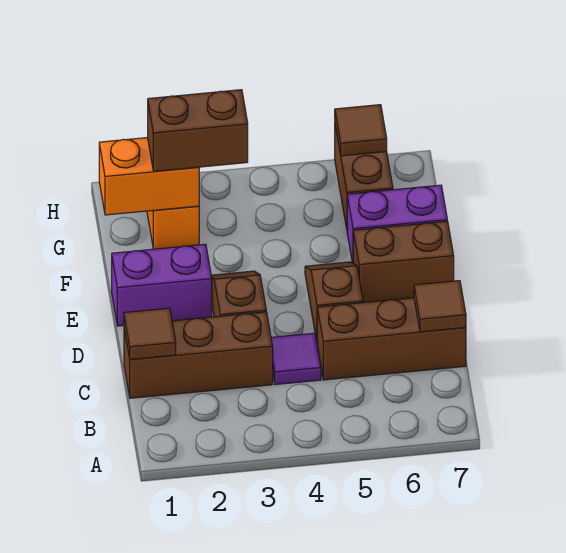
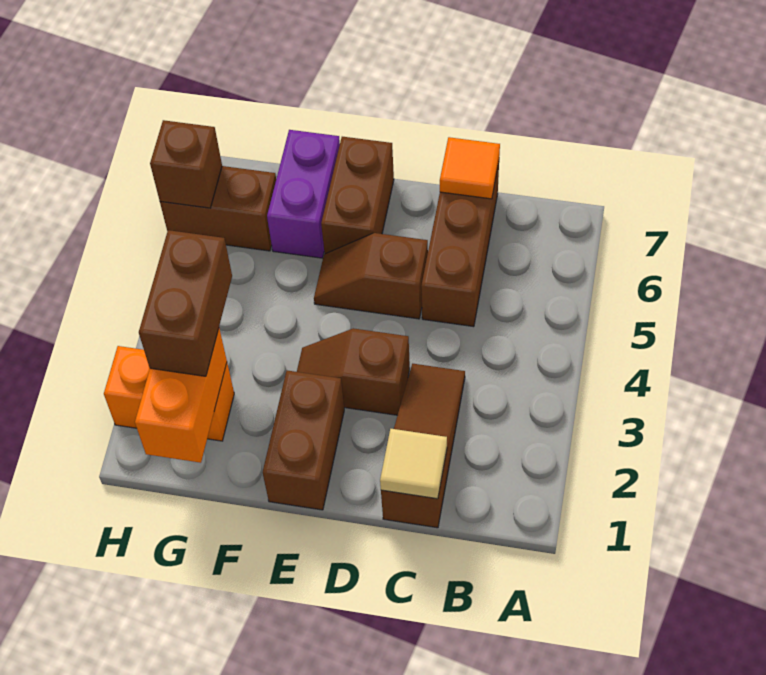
brown 1x3 brick [124,312,273,398] -> brown 1x3 slope [381,364,465,528]
brown 1x1 tile [124,308,176,359] -> tan 1x1 tile [380,429,447,499]
purple 1x1 tile [271,333,321,385] -> none
brown 1x1 tile [414,281,466,332] -> orange 1x1 tile [440,137,500,199]
purple 1x2 brick [112,244,212,326] -> brown 1x2 brick [263,371,344,510]
brown 1x1 tile [335,105,387,156] -> brown 1x1 brick [150,120,222,208]

